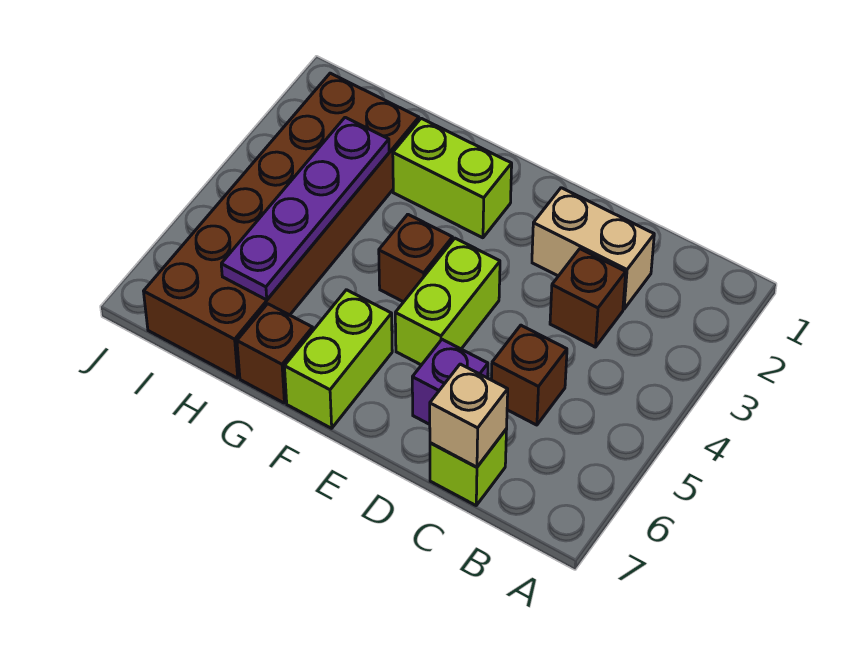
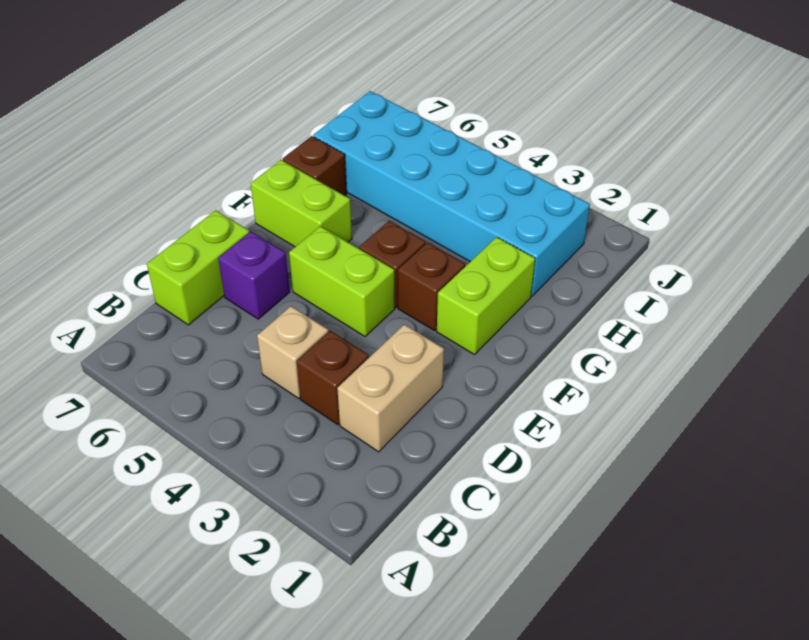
brown 1x1 brick [491,325,567,425] -> brown 1x1 brick moved to [398,243,465,331]
lime 1x1 brick [430,429,507,505] -> lime 1x2 brick [147,210,249,325]
tan 1x1 brick [430,364,508,467] -> tan 1x1 brick moved to [257,306,328,398]
brown 2x6 brick [144,73,419,378] -> cyan 2x6 brick [313,91,590,296]
purple 1x4 plate [221,117,389,300] -> none

